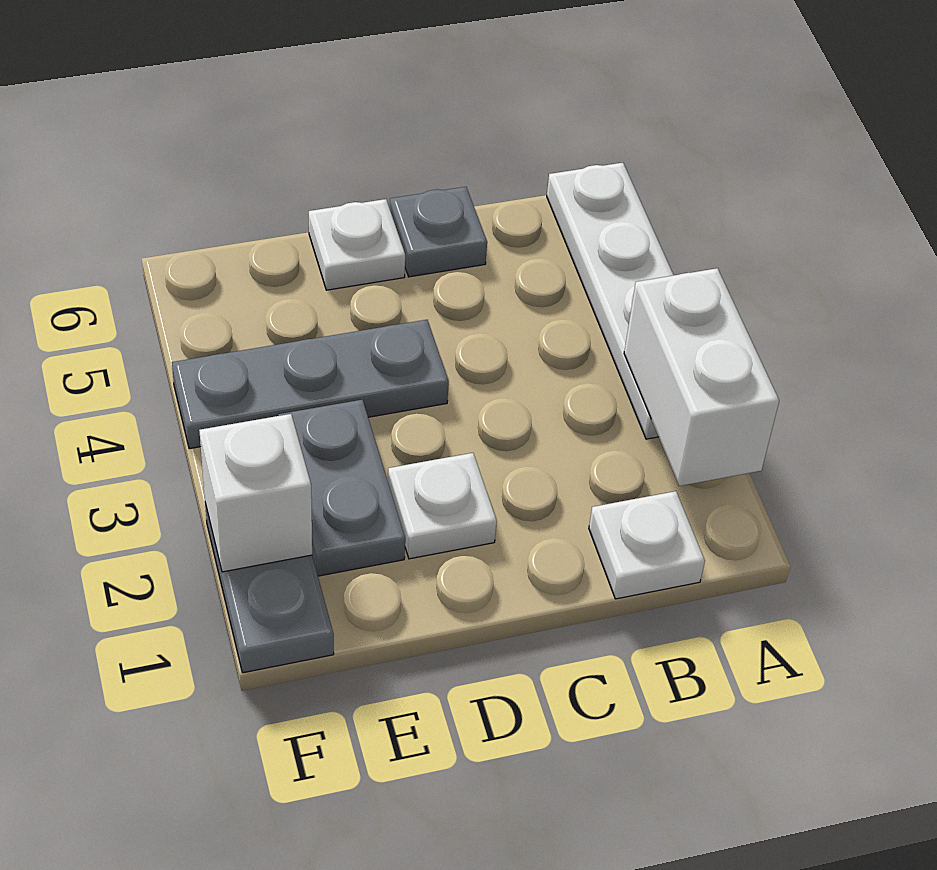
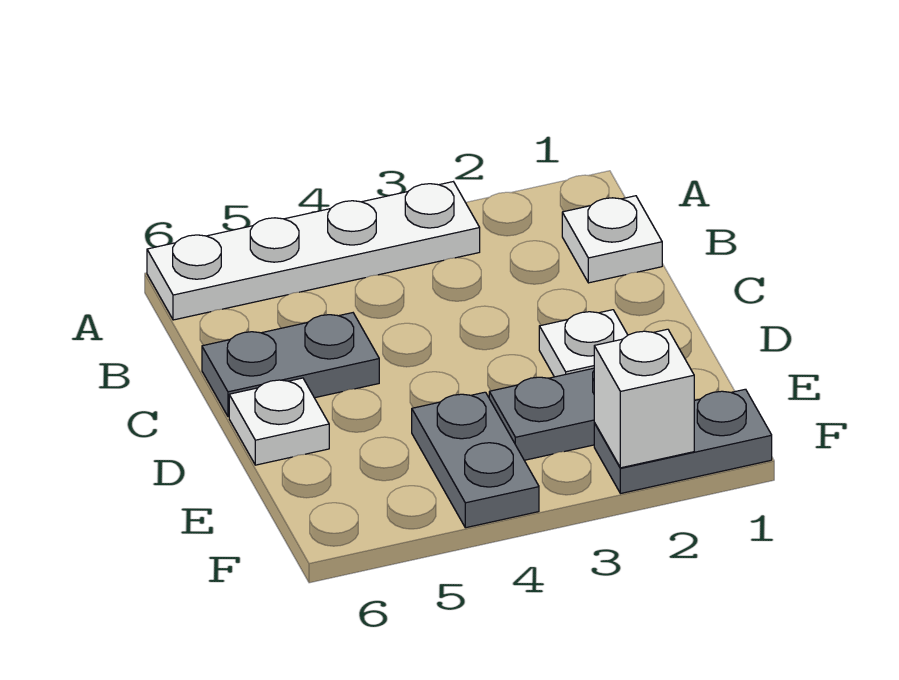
white 1x2 brick [624,268,779,486] -> none
grey 1x1 plate [390,187,487,277] -> grey 1x2 plate [202,313,379,417]
grey 1x3 plate [172,320,449,449] -> grey 1x2 plate [412,392,539,528]

